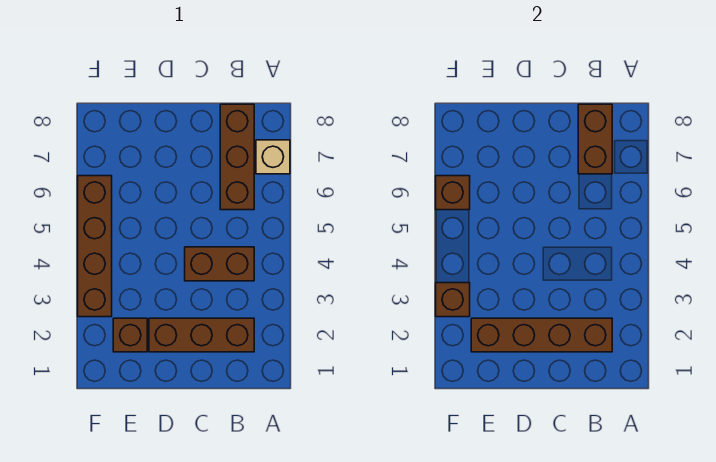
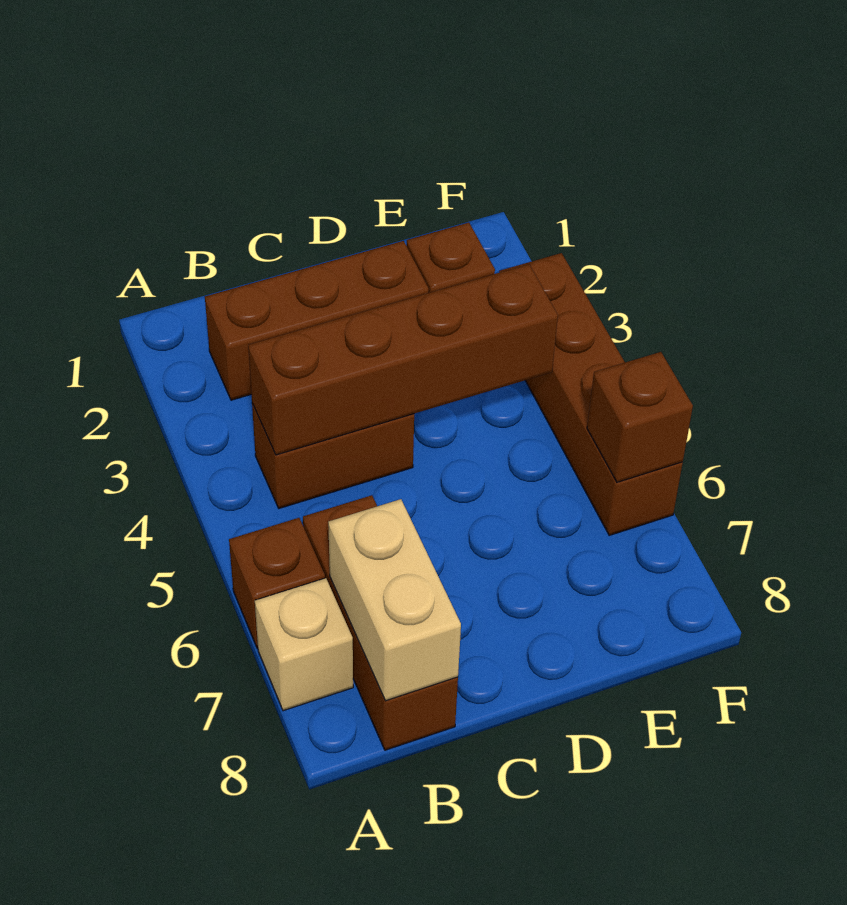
brown 1x4 brick [471,318,612,352] -> brown 1x4 brick moved to [248,264,558,455]
brown 1x2 brick [578,104,612,174] -> tan 1x2 brick [328,499,461,701]
brown 1x1 brick [436,283,470,317] -> brown 1x1 brick moved to [229,518,325,648]

